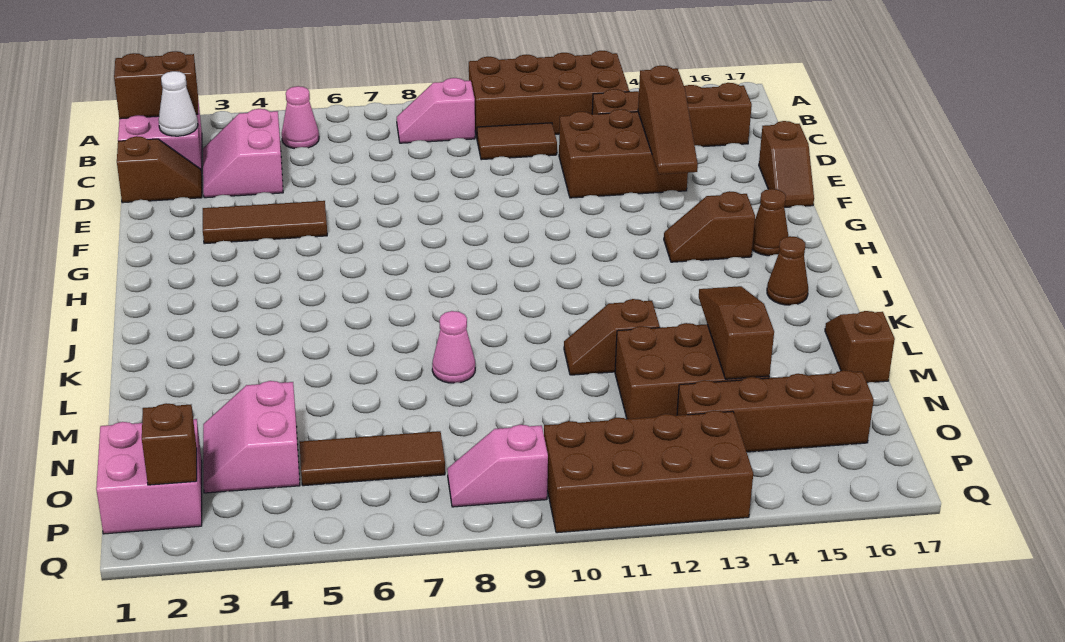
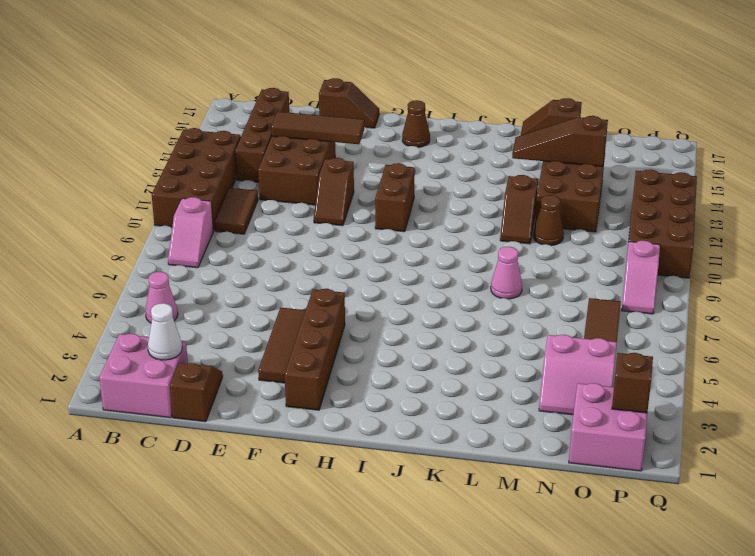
brown 1x2 brick [114,51,198,119] -> brown 1x2 brick moved to [375,163,415,232]
pink 2x2 slope [203,109,283,198] -> none
brown 1x3 slope [638,66,698,174] -> brown 1x3 tile [271,112,364,144]
brown 1x2 slope [664,191,755,262] -> brown 1x2 slope moved to [314,158,354,226]
brown 1x1 cone [767,236,808,305] -> brown 1x1 cone moved to [533,195,564,246]
brown 1x4 brick [677,370,874,452] -> brown 1x4 brick moved to [285,289,345,410]

